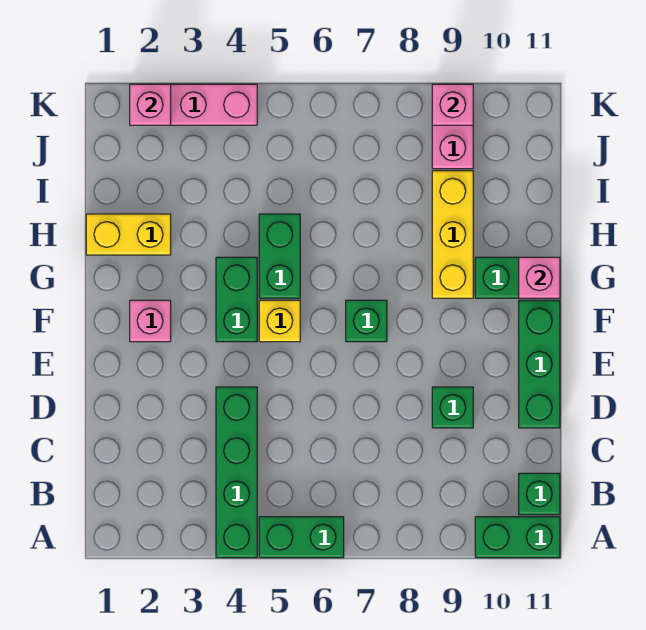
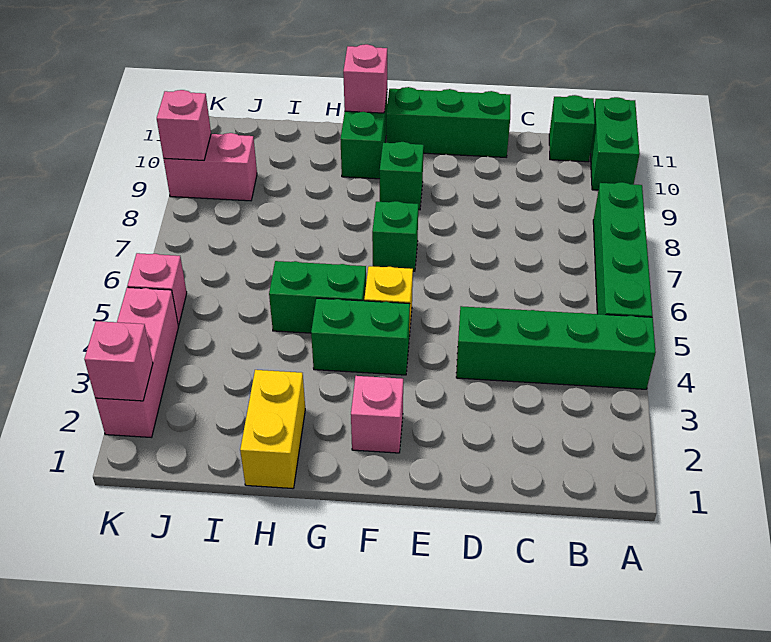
green 1x2 brick [259,517,344,558] -> green 1x4 brick [593,182,653,317]
green 1x1 brick [432,387,473,428] -> green 1x1 brick moved to [380,142,424,210]
yellow 1x3 brick [432,171,473,298] -> none
none -> pink 1x1 brick [127,253,187,325]

